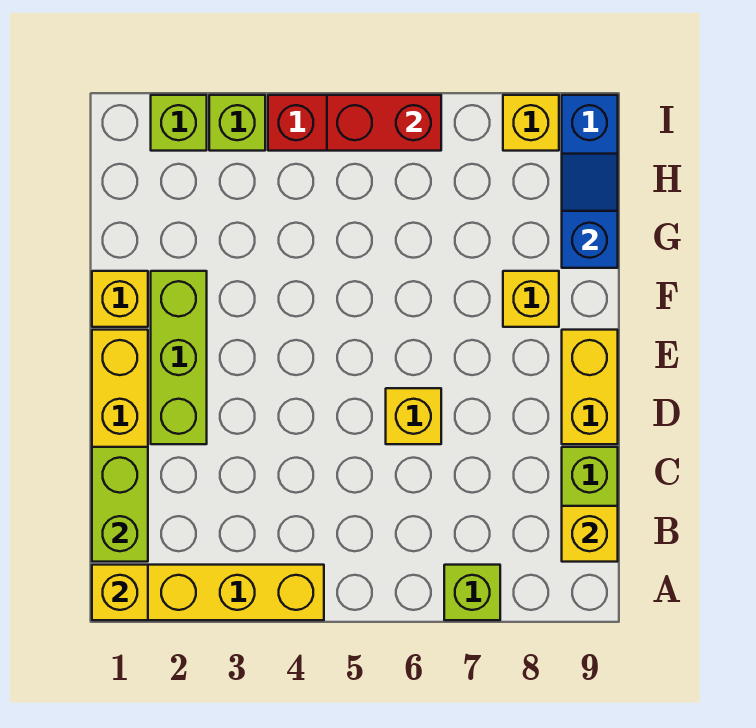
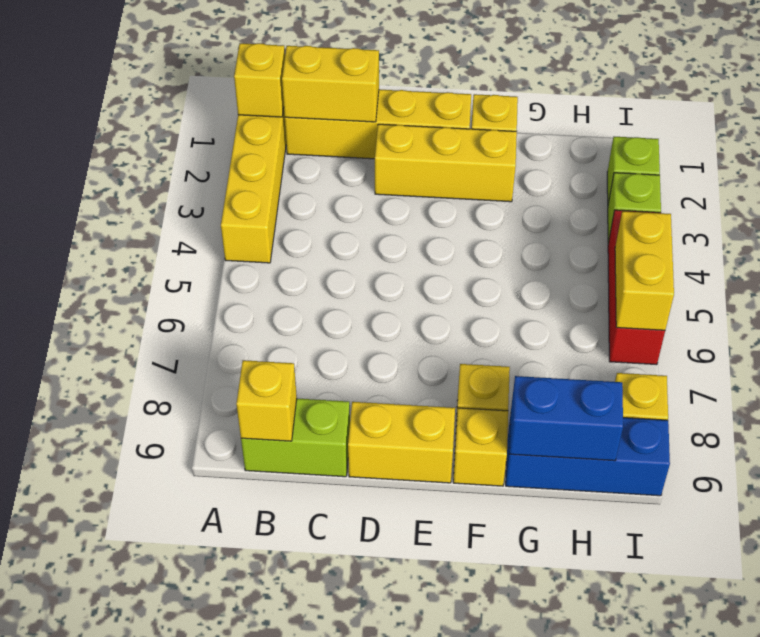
lime 1x1 brick [444,565,500,620] -> none
lime 1x2 brick [92,447,148,562] -> yellow 1x2 brick [282,46,379,122]
lime 1x3 brick [151,271,207,444] -> yellow 1x3 brick [375,124,517,202]
yellow 1x1 brick [386,388,441,444] -> yellow 1x1 brick moved to [453,408,508,486]
blue 1x2 slope [562,154,618,268] -> blue 1x2 brick [510,376,623,461]
red 1x2 brick [327,95,441,151] -> yellow 1x2 brick [615,211,674,330]

